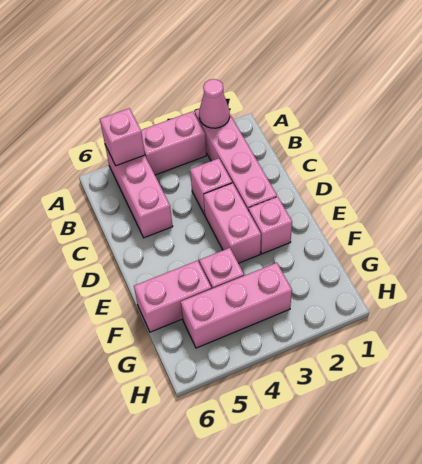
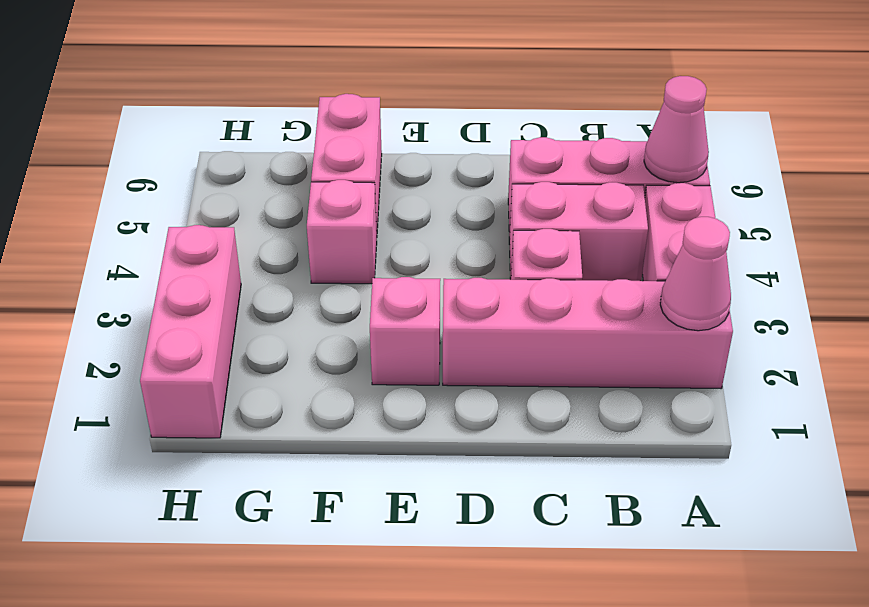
pink 1x1 brick [100,108,145,166] -> pink 1x1 cone [644,76,709,183]
pink 1x2 brick [204,183,261,263] -> pink 1x2 brick moved to [509,182,648,281]
pink 1x3 brick [181,263,292,348] -> pink 1x3 brick moved to [140,225,241,438]

